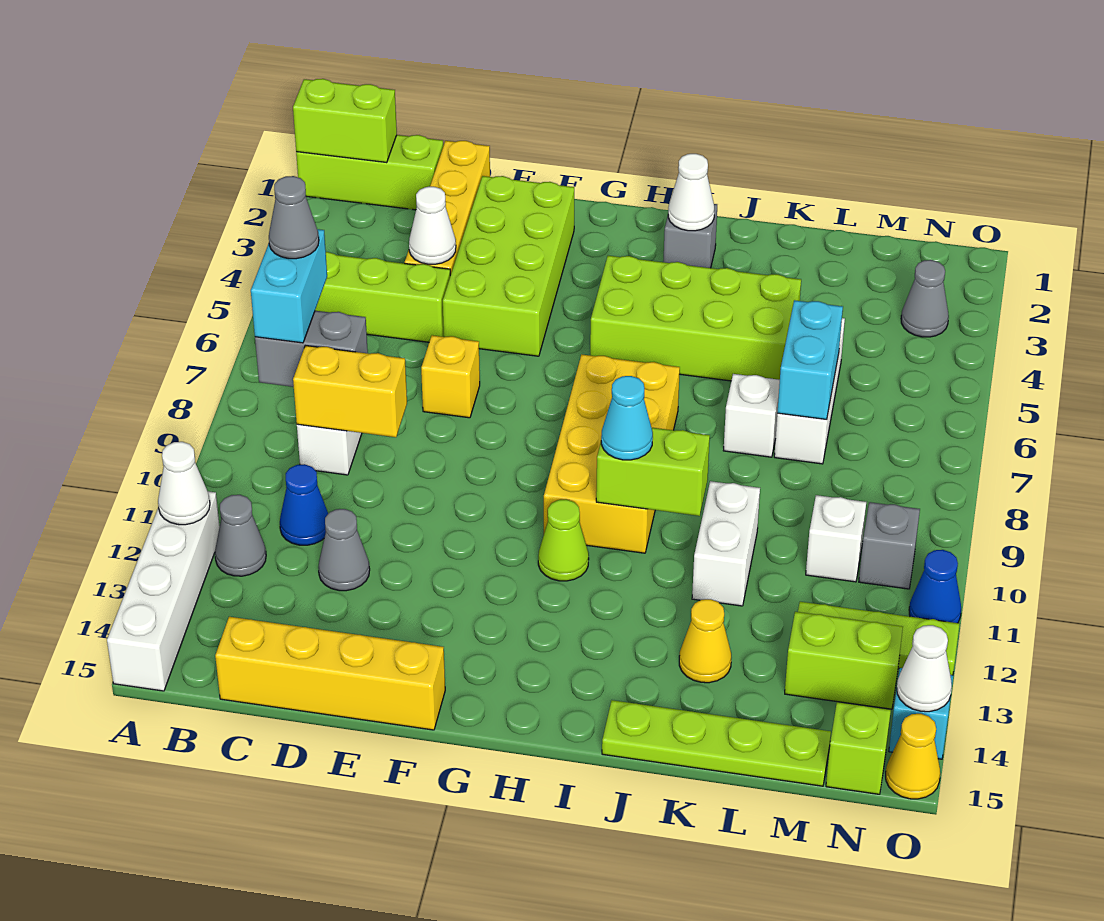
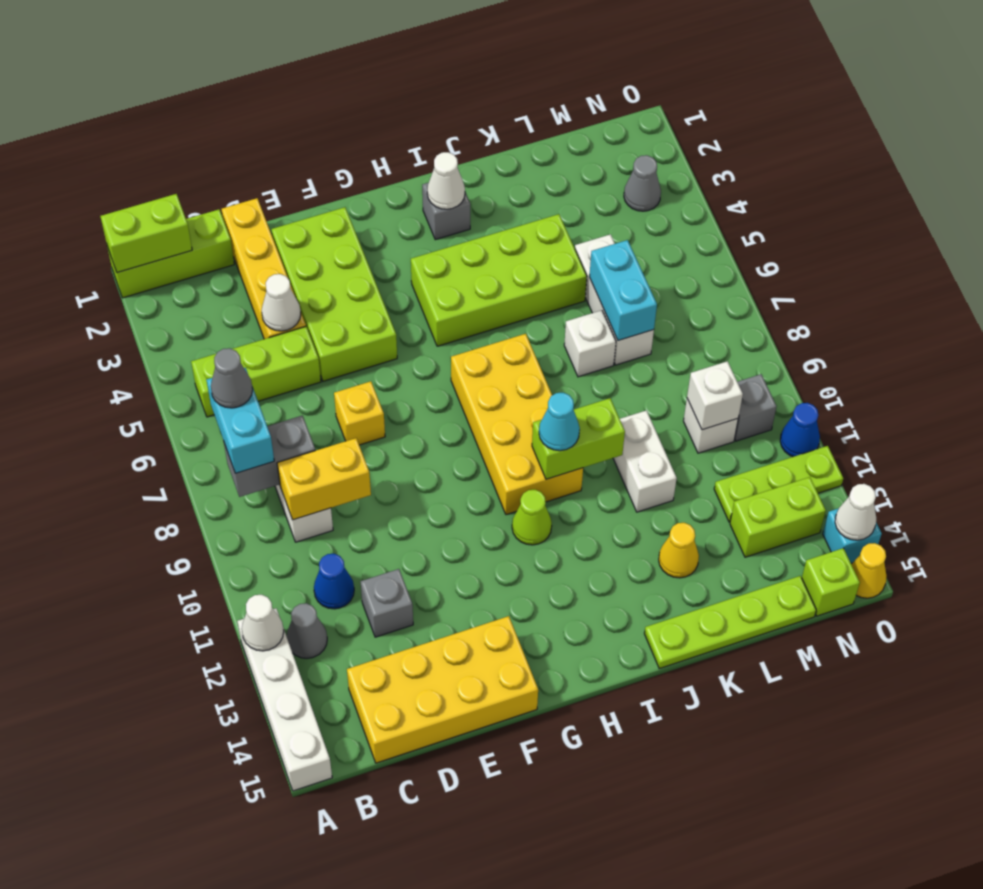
yellow 1x4 brick [215,617,445,730] -> yellow 2x4 brick [347,616,538,763]
grey 1x1 cone [318,509,370,591] -> grey 1x1 brick [361,569,413,637]
none -> white 1x1 brick [687,361,743,430]

